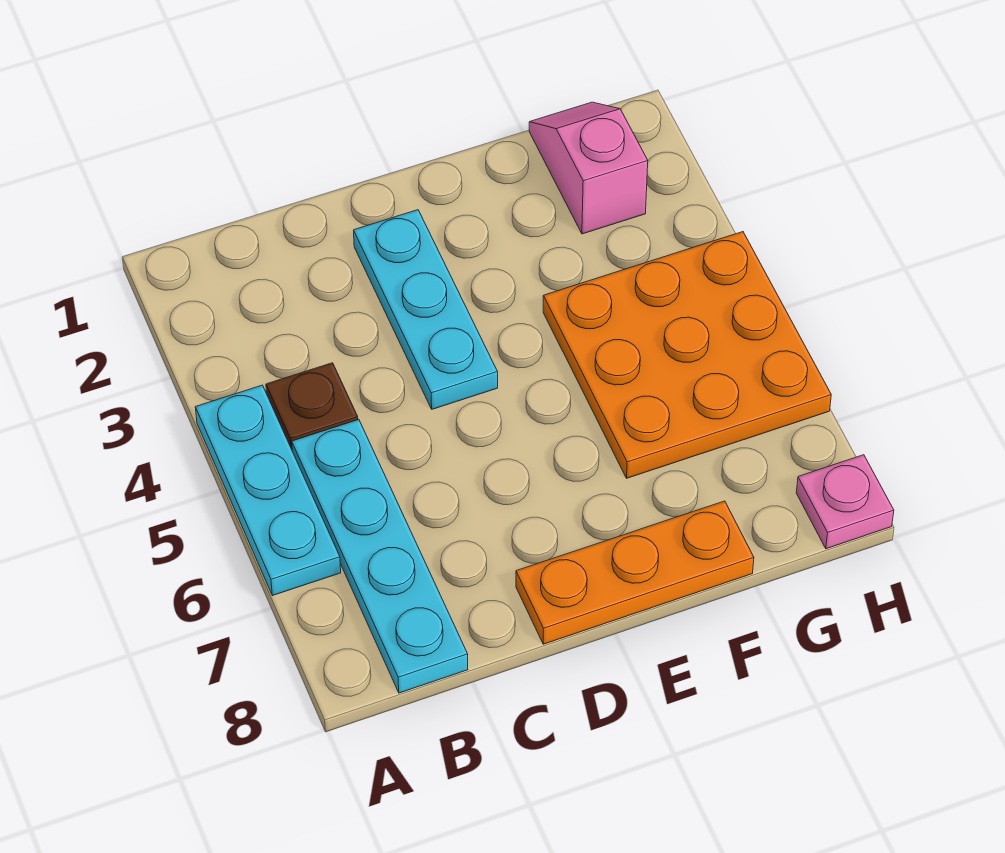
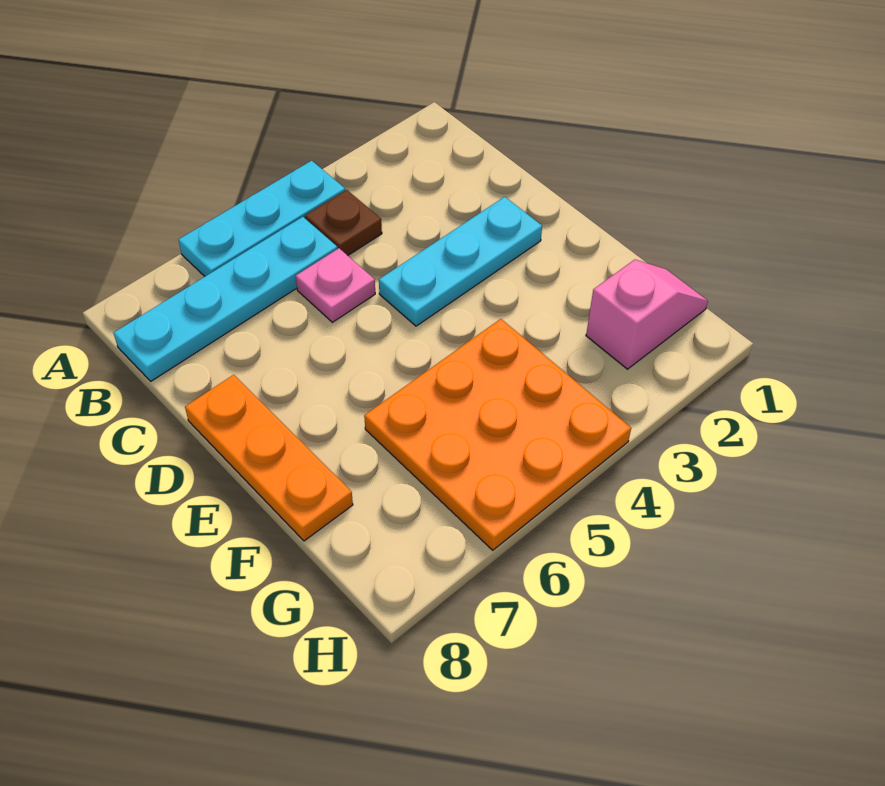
pink 1x1 plate [796,455,894,549] -> pink 1x1 plate moved to [296,248,375,322]

